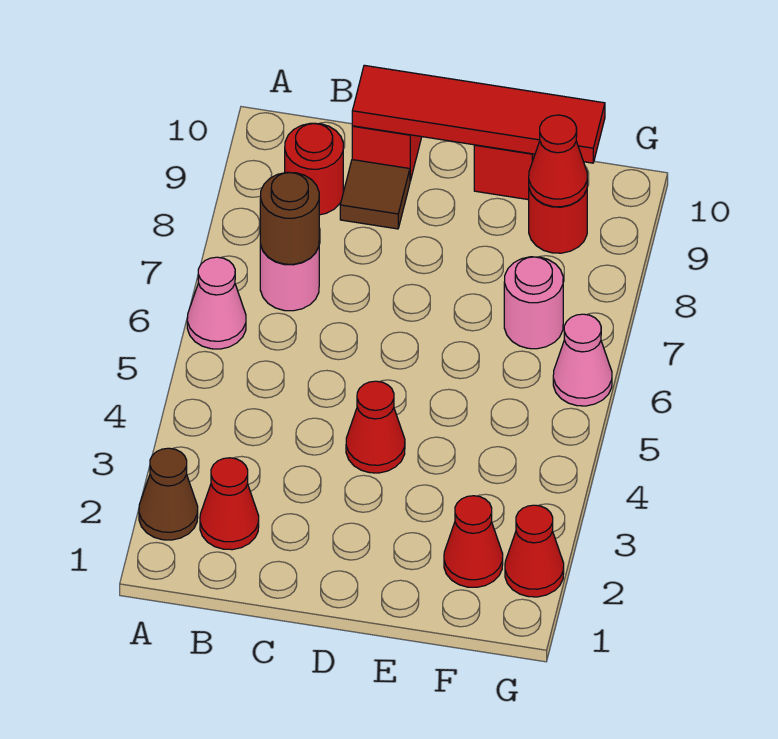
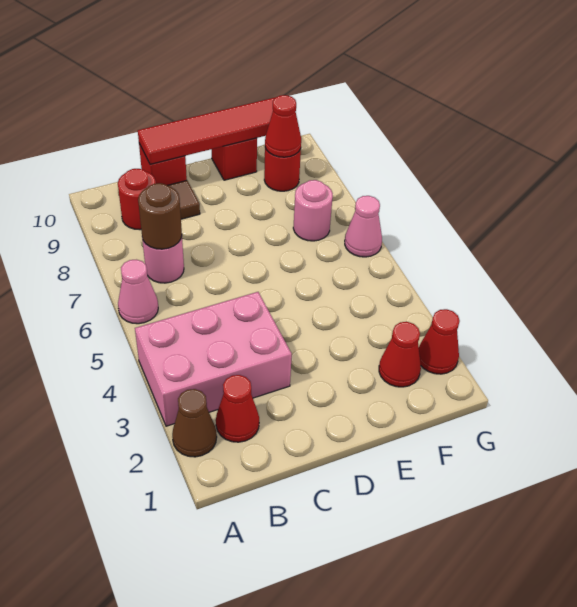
none -> pink 2x3 brick [135,292,292,426]
red 1x1 cone [346,381,405,473] -> none

